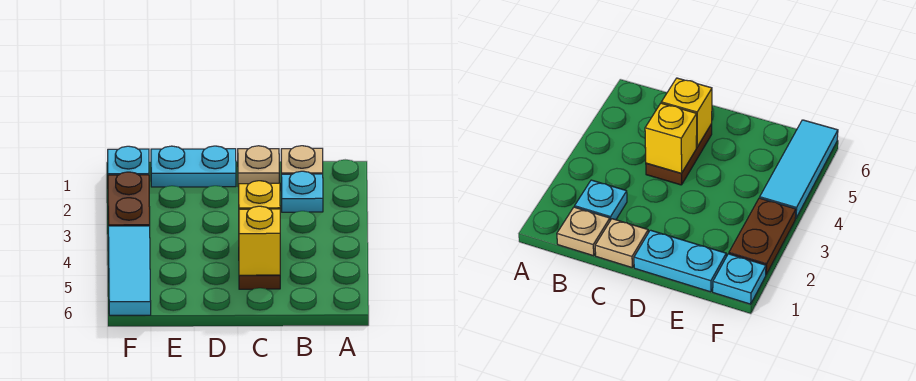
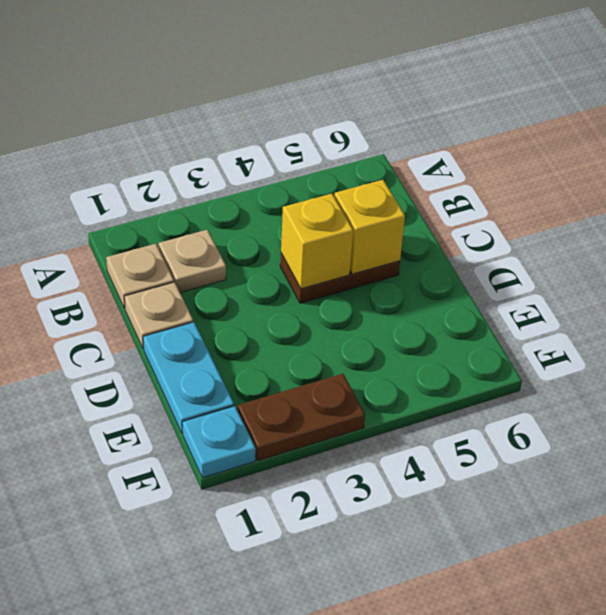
cyan 1x1 plate [281,171,323,212] -> tan 1x1 plate [159,230,226,293]
cyan 1x3 tile [108,226,151,315] -> none

